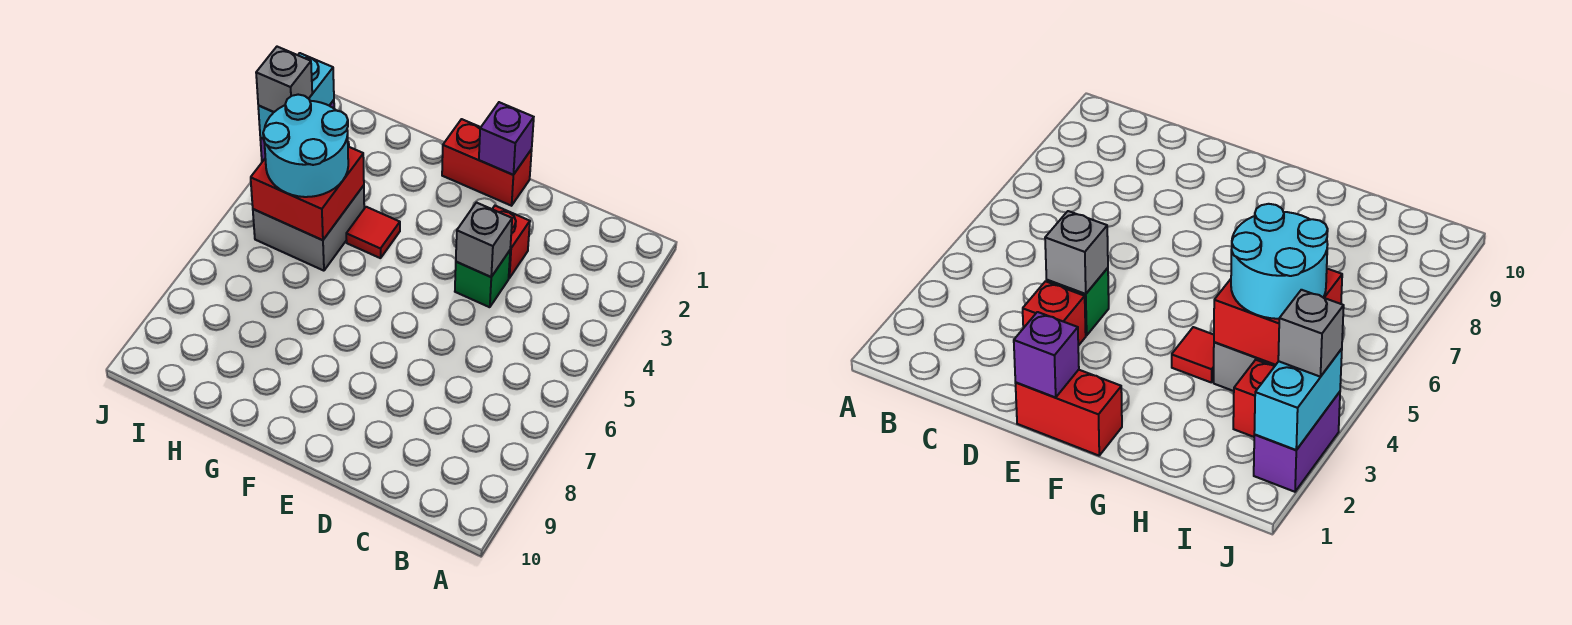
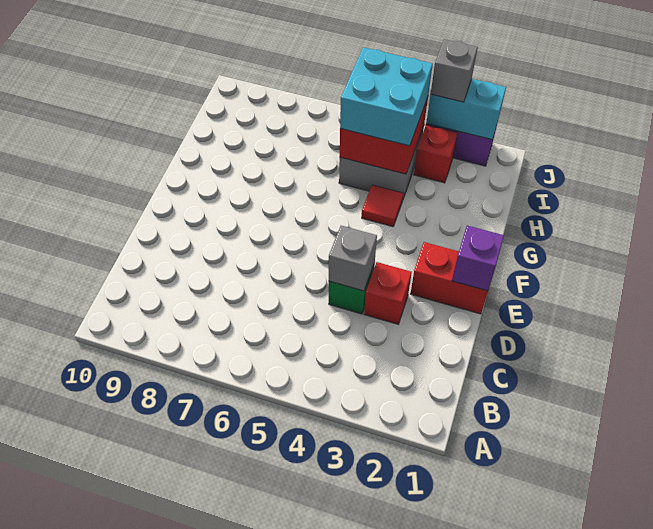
red 1x2 brick [442,119,532,206] -> red 1x2 brick turned to [410,242,488,314]
cyan 2x2 round brick [263,95,348,197] -> cyan 2x2 brick [340,47,433,146]

